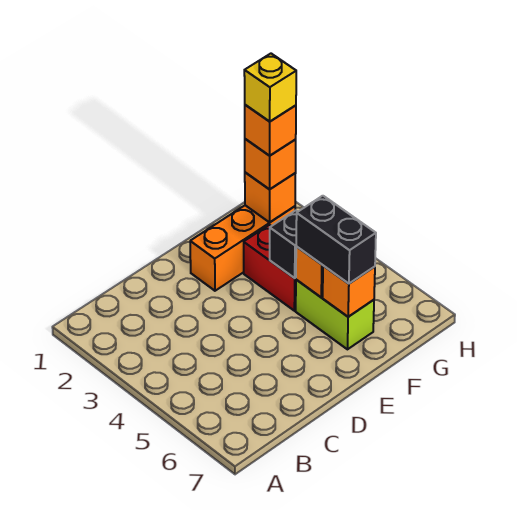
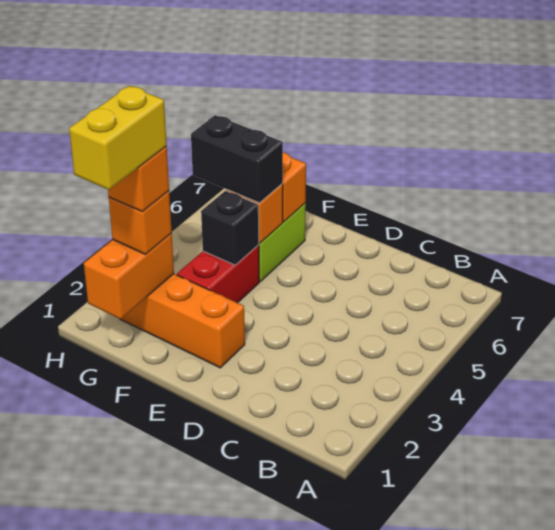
black 1x2 brick [296,196,376,284] -> black 1x2 brick turned to [191,115,283,203]
orange 1x1 brick [245,172,296,222] -> orange 1x2 brick [84,233,174,319]
yellow 1x1 brick [244,54,296,121] -> yellow 1x2 brick [69,86,167,190]

